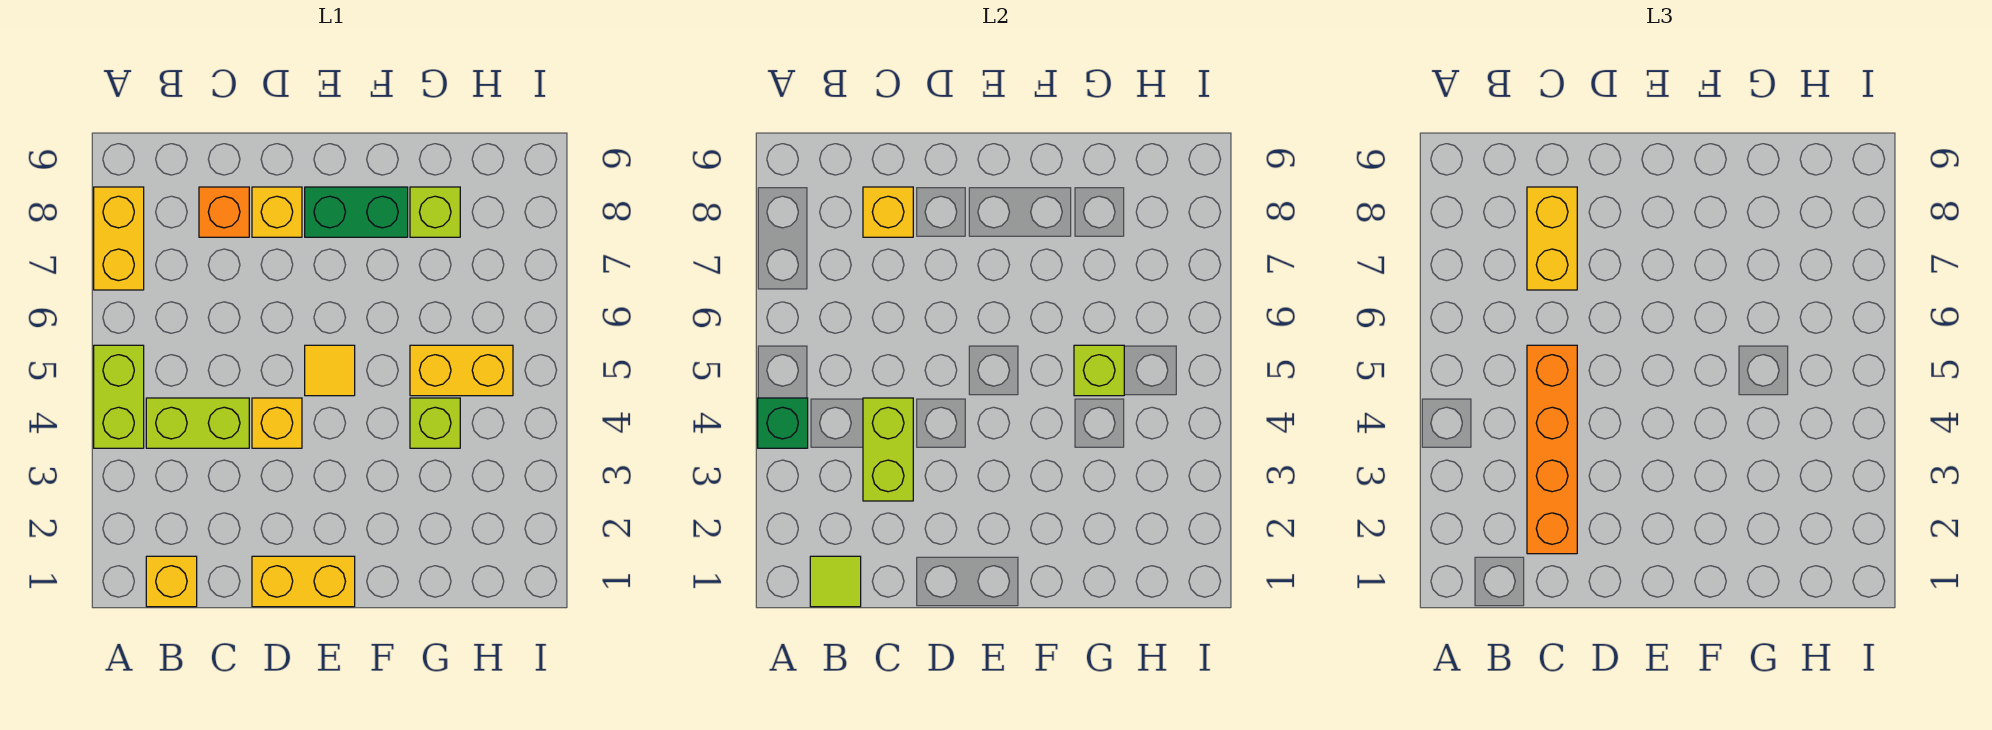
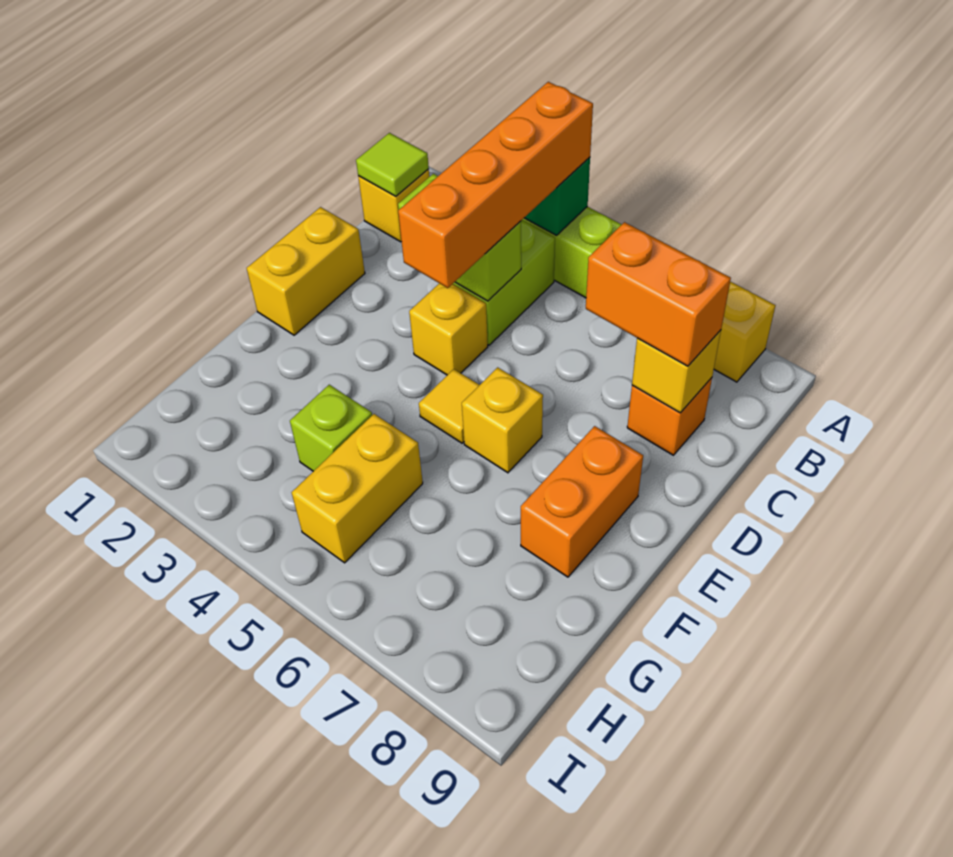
orange 1x4 brick [1527,345,1577,554] -> orange 1x4 brick turned to [398,82,593,288]
yellow 1x2 brick [1527,187,1577,290] -> orange 1x2 brick [586,222,731,366]
yellow 1x1 brick [252,187,302,237] -> yellow 1x1 brick moved to [462,367,543,473]
green 1x2 brick [305,187,408,237] -> orange 1x2 brick [521,426,643,577]
lime 1x1 brick [1074,345,1124,396] -> none
lime 1x1 brick [410,187,460,237] -> none

